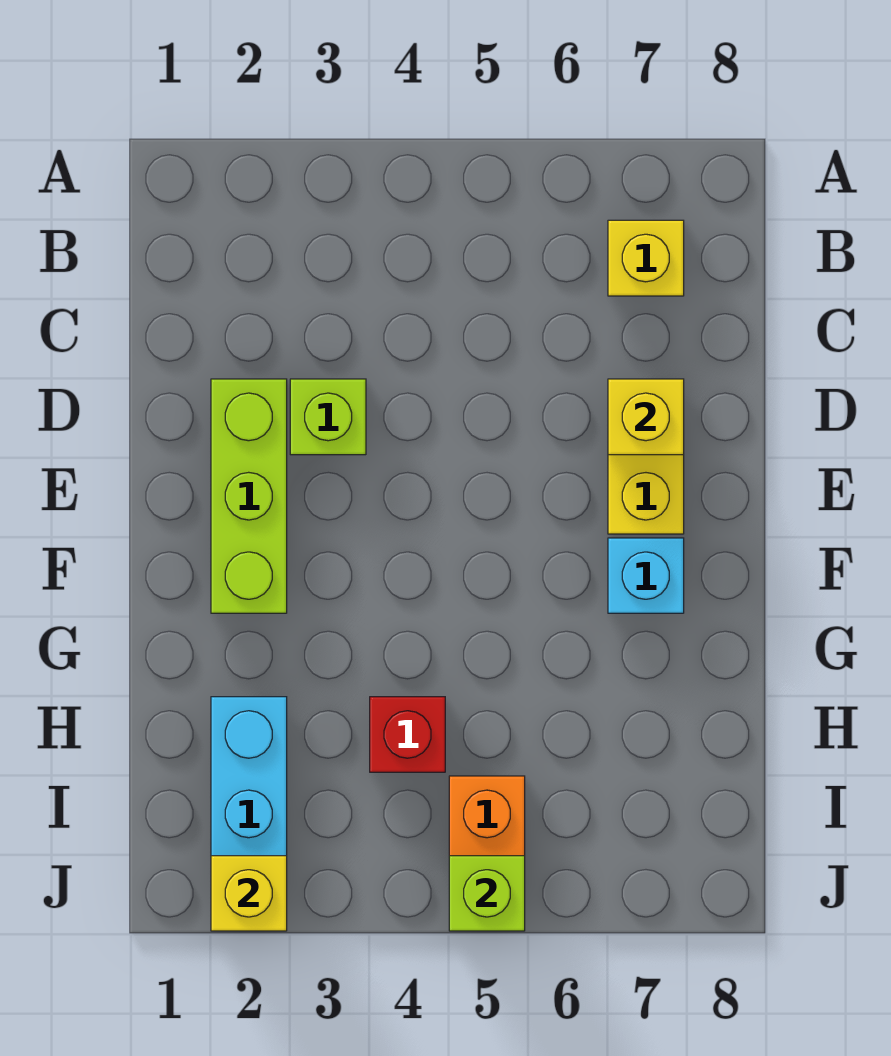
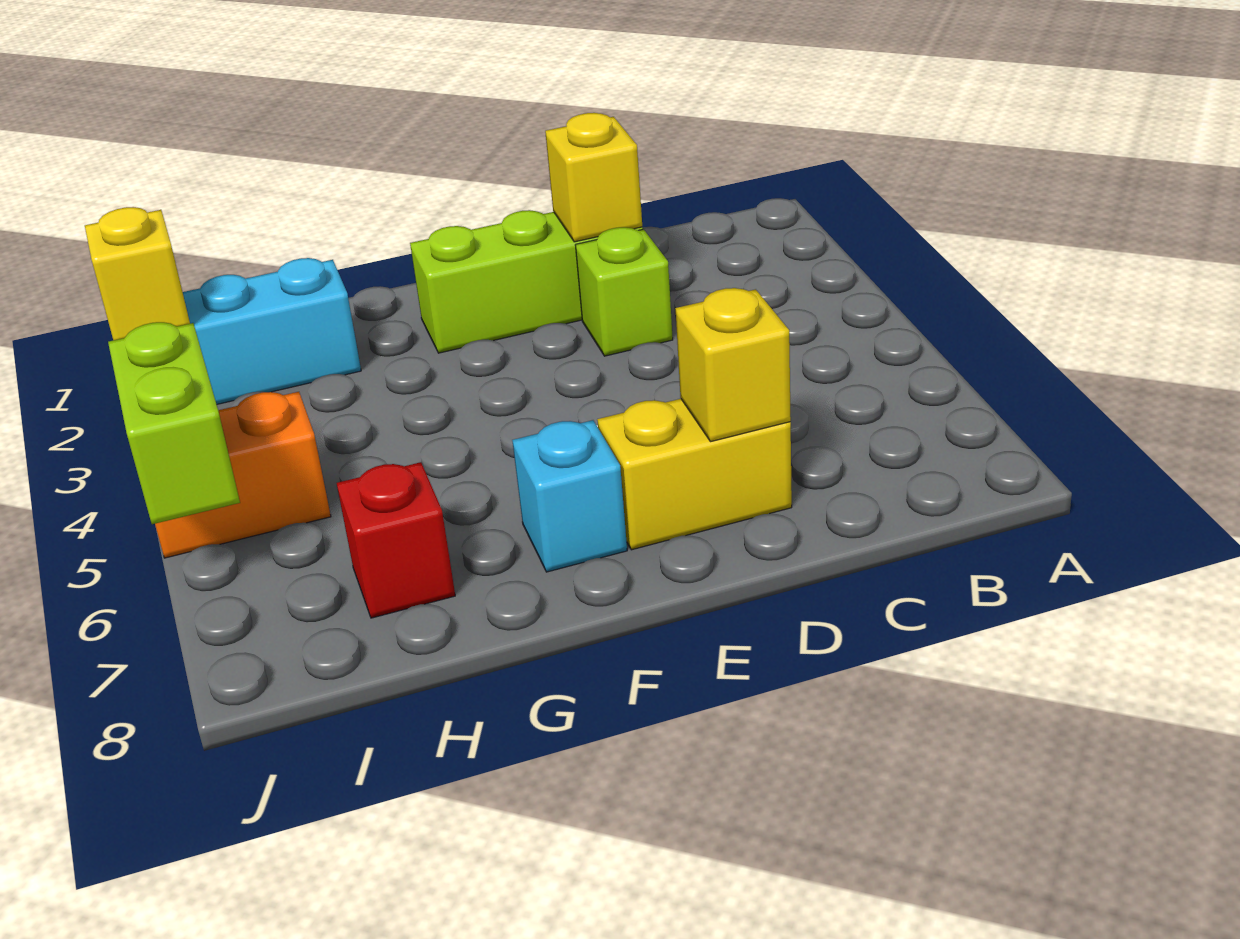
yellow 1x1 brick [608,220,684,296] -> yellow 1x1 brick moved to [545,113,642,242]
red 1x1 brick [370,697,445,772] -> red 1x1 brick moved to [337,462,455,618]
lime 1x1 brick [449,856,525,931] -> lime 1x2 brick [108,322,240,524]

